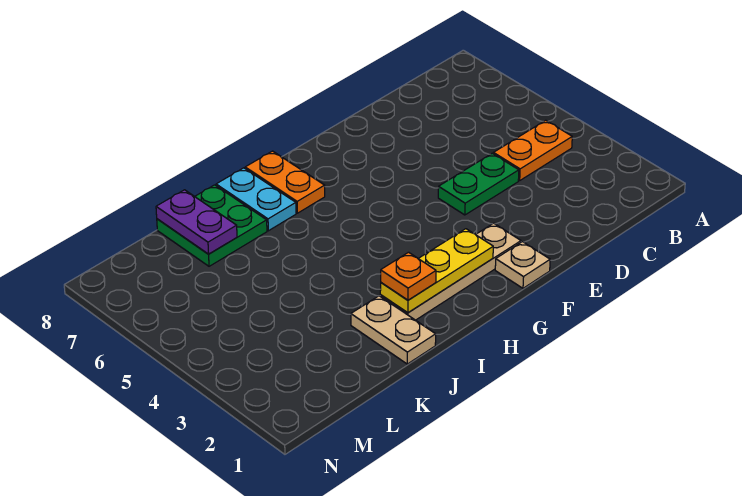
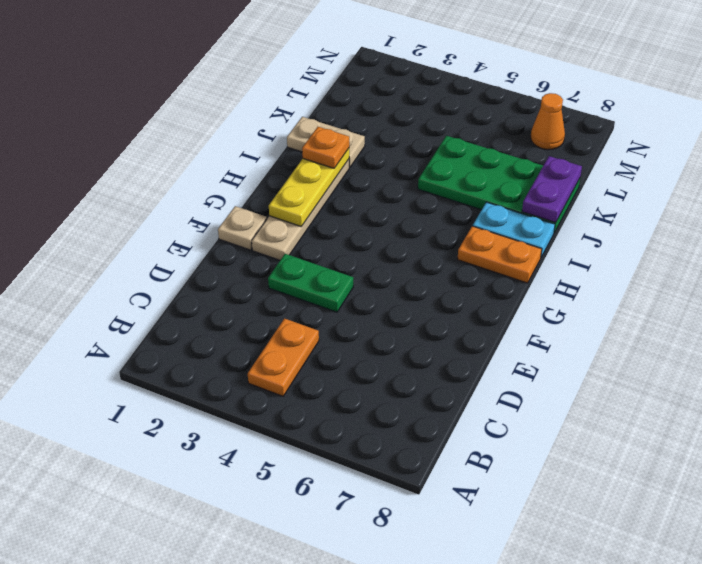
green 1x2 plate [438,153,519,215] -> green 1x2 plate turned to [268,254,353,312]
green 2x2 plate [157,185,267,266] -> green 2x4 plate [418,136,580,233]
purple 1x2 plate [156,190,237,254] -> purple 1x2 plate turned to [522,156,582,223]
none -> orange 1x1 cone [531,93,565,150]

